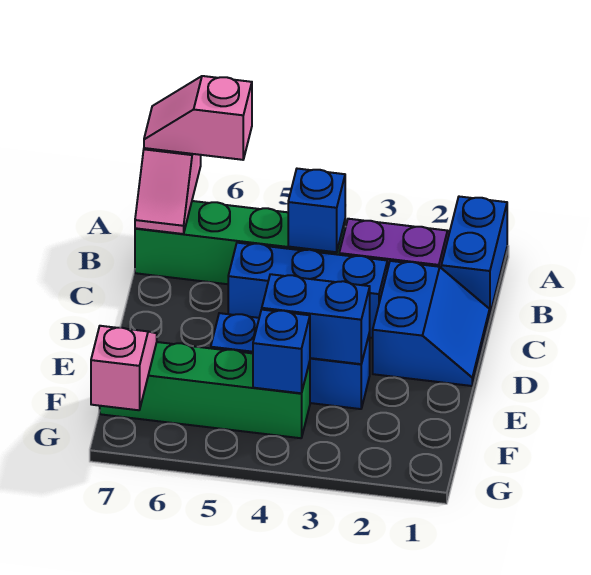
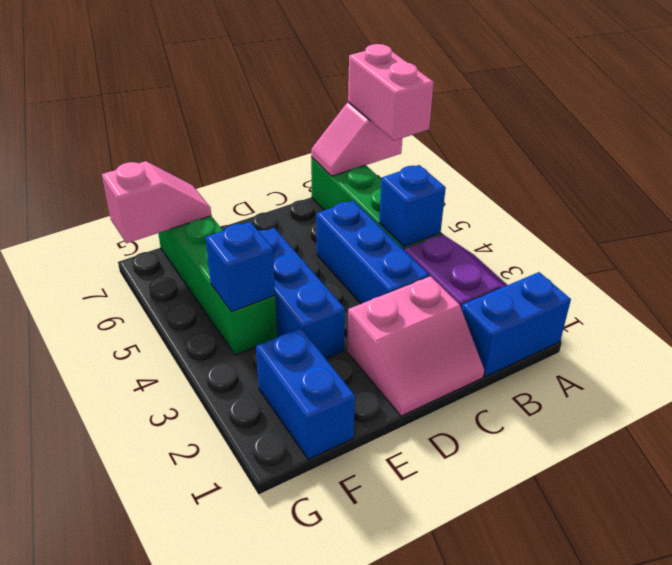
pink 1x2 slope [144,76,252,160] -> pink 1x2 brick [348,44,434,141]
blue 2x2 slope [373,261,490,386] -> pink 2x2 slope [347,276,484,416]
blue 1x2 brick [262,274,370,364] -> blue 1x2 brick moved to [256,328,355,459]

